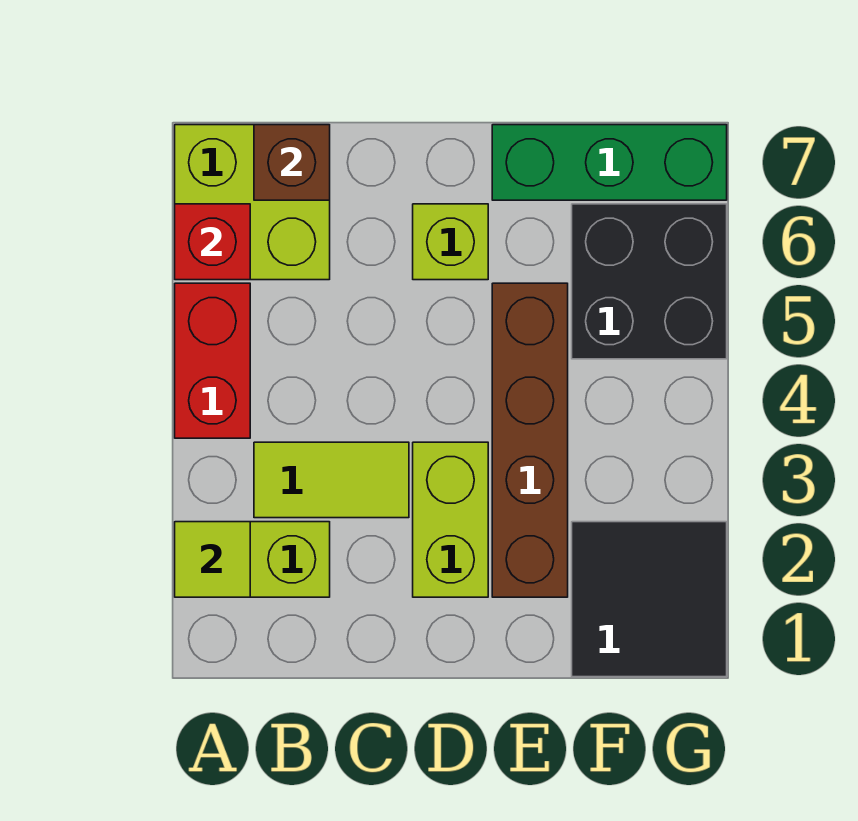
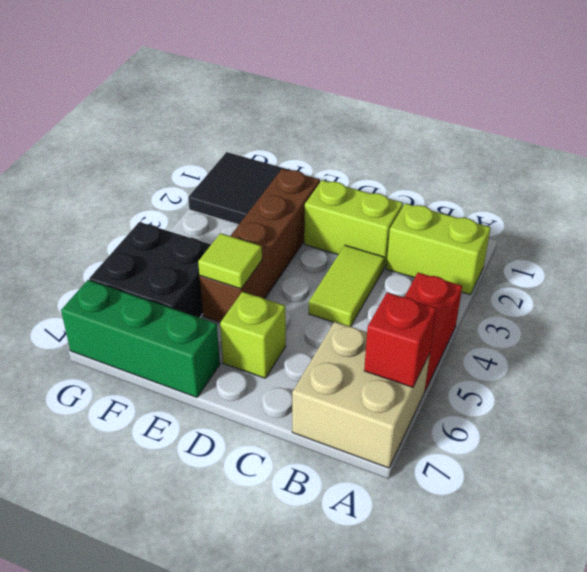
lime 1x1 tile [175,522,250,597] -> lime 1x1 tile moved to [198,233,262,289]
lime 2x2 brick [175,125,330,280] -> tan 2x2 brick [292,322,430,468]
lime 1x2 tile [254,442,409,518] -> lime 1x2 tile turned to [309,245,384,327]
brown 1x1 brick [254,125,330,200] -> none
lime 1x2 brick [413,442,488,597] -> lime 1x2 brick turned to [304,180,403,268]

